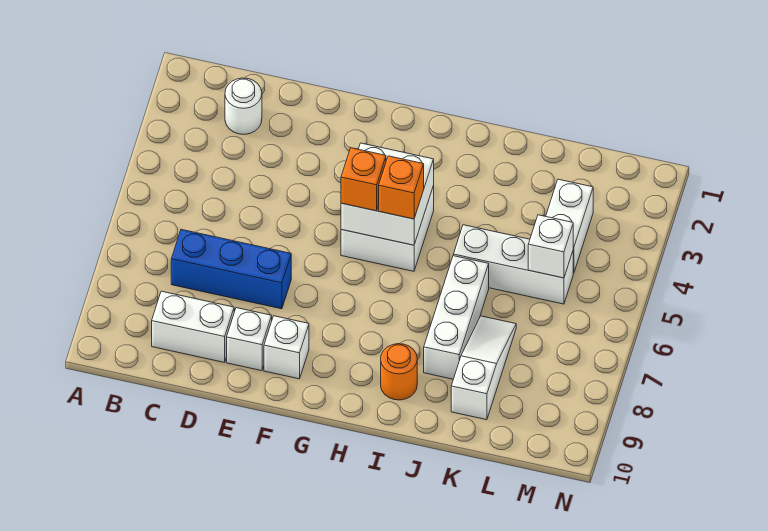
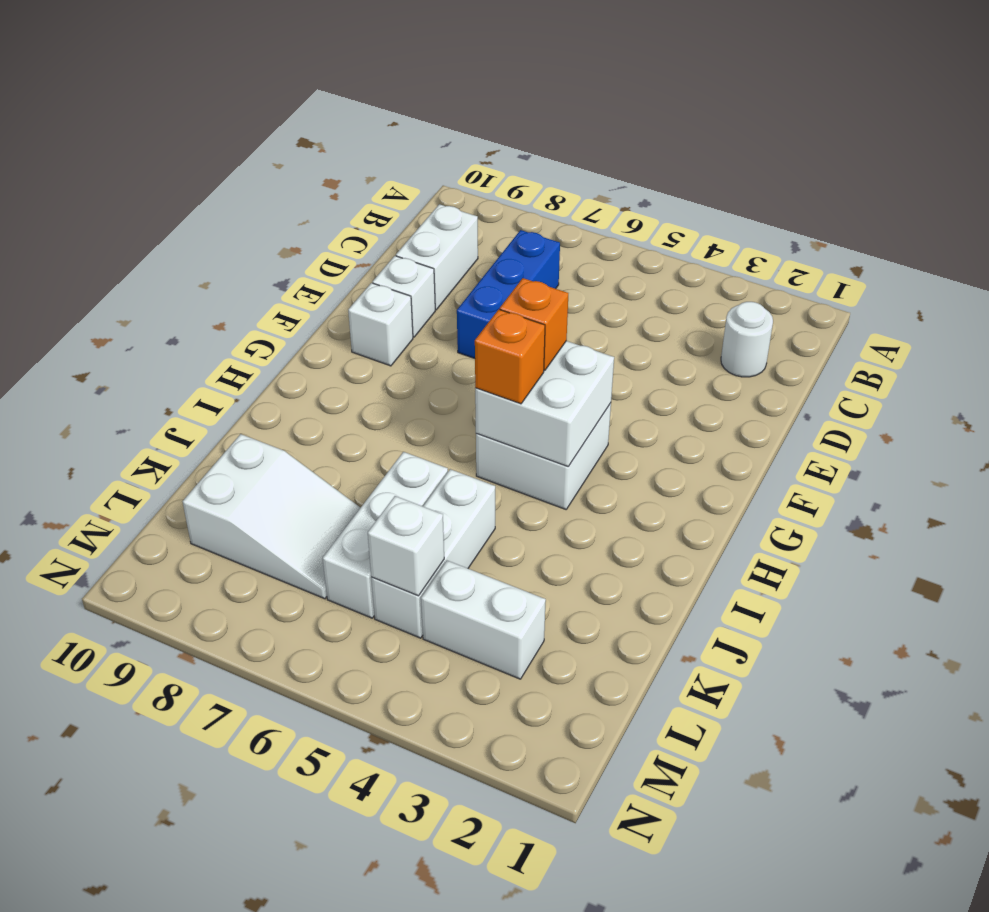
orange 1x1 round brick [381,344,417,400] -> none
white 1x3 brick [424,256,489,379] -> white 1x3 brick turned to [323,452,448,618]
white 1x3 slope [451,316,516,420] -> white 2x3 slope [183,434,360,599]

